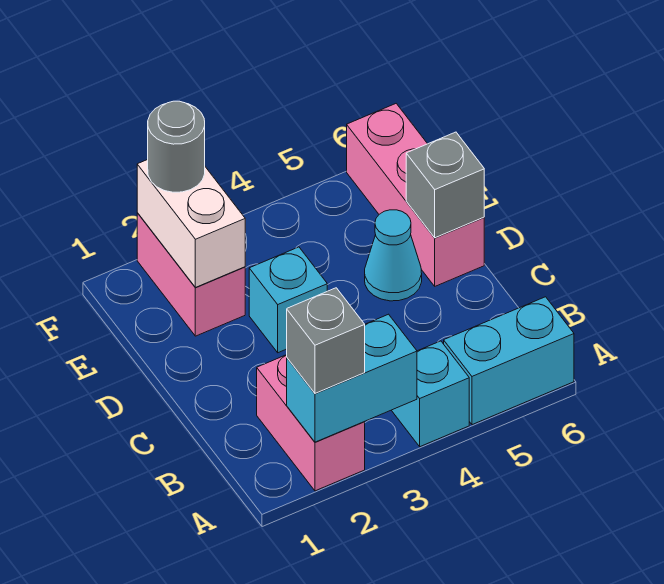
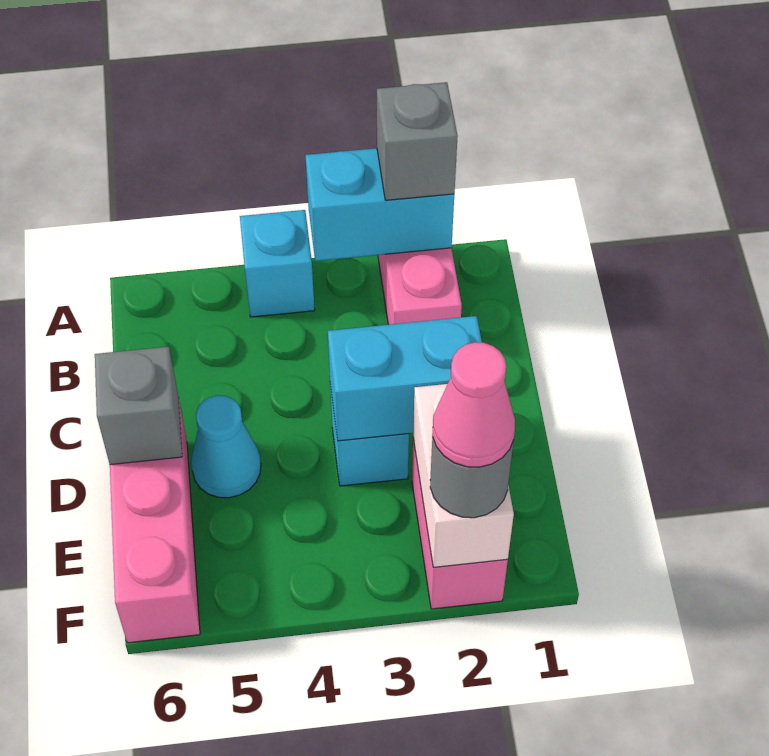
cyan 1x2 brick [444,297,574,425] -> cyan 1x2 brick moved to [328,316,482,441]
none -> pink 1x1 cone [433,342,515,467]

